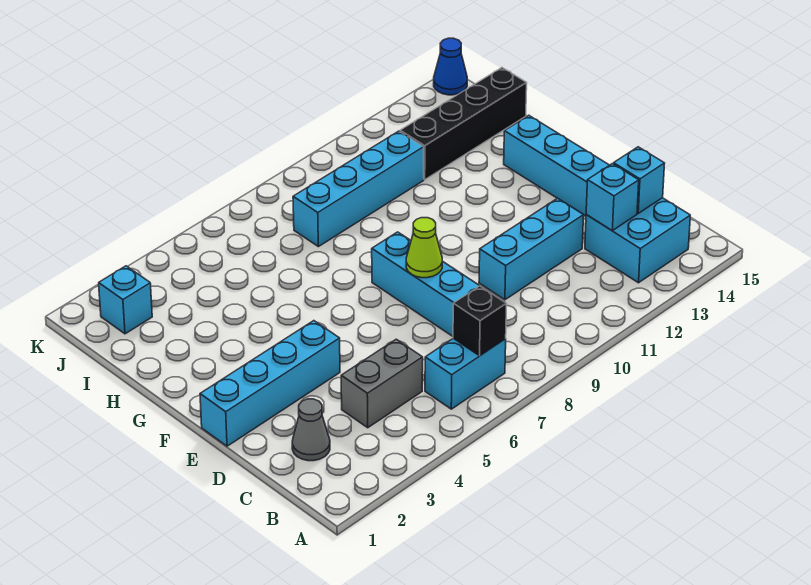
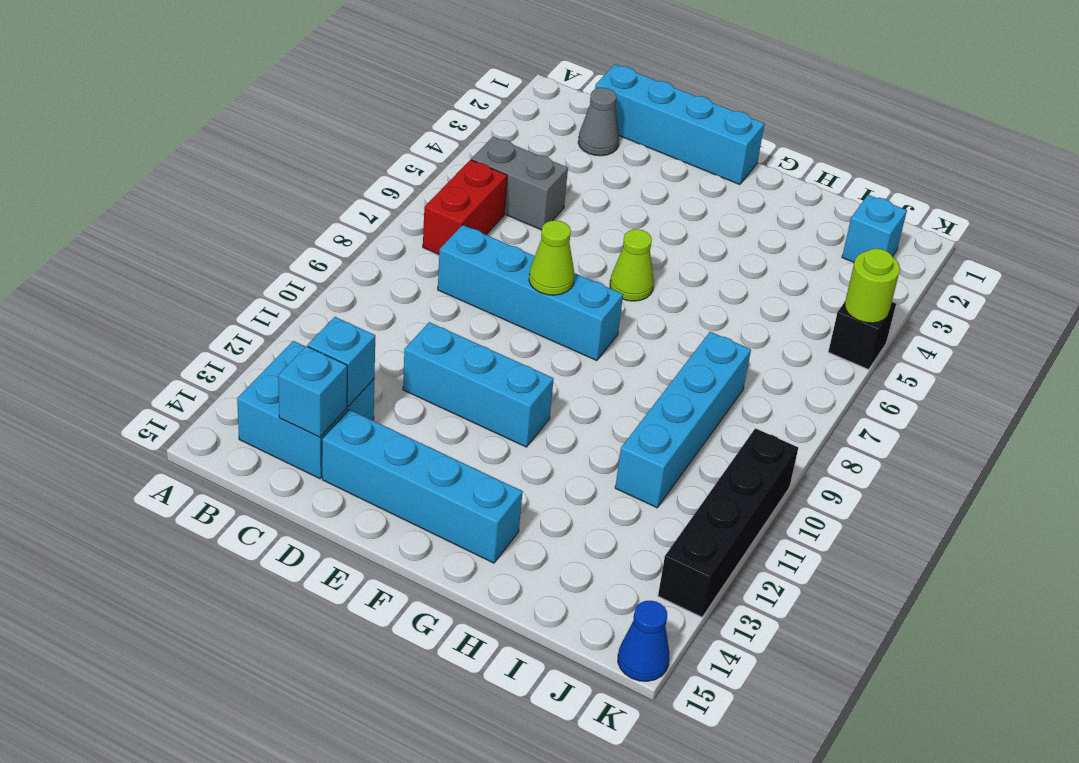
cyan 1x2 brick [425,338,506,409] -> red 1x2 brick [423,160,507,254]
black 1x1 brick [453,286,506,356] -> black 1x1 brick moved to [828,302,896,369]
grey 1x2 brick [341,339,423,428] -> grey 1x2 brick turned to [471,137,568,230]
cyan 1x3 brick [479,198,584,300] -> cyan 1x3 brick turned to [403,322,554,447]
cyan 1x4 brick [200,321,340,446] -> cyan 1x4 brick turned to [595,64,765,185]
none -> lime 1x1 cone [610,229,654,301]
black 1x4 brick [400,68,527,180] -> black 1x4 brick moved to [658,428,798,617]
none -> lime 1x1 round brick [845,249,900,323]

